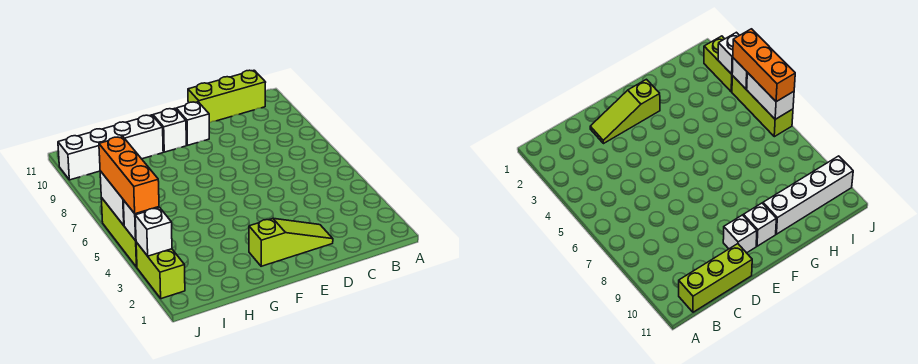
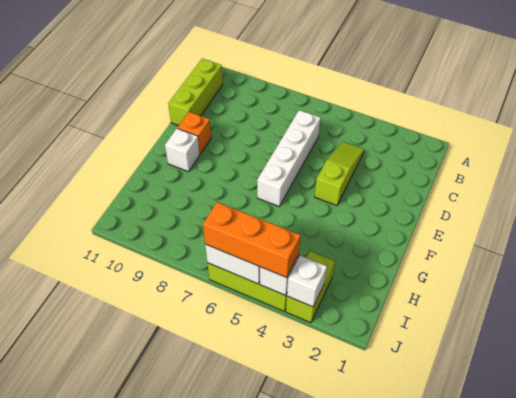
lime 1x3 slope [249,218,333,266] -> lime 1x3 slope moved to [315,142,364,206]
white 1x1 brick [176,102,209,145] -> orange 1x1 brick [178,112,211,154]
white 1x4 brick [58,115,163,180] -> white 1x4 brick moved to [257,110,321,206]
lime 1x2 brick [136,242,185,299] -> lime 1x2 brick turned to [286,251,335,323]

